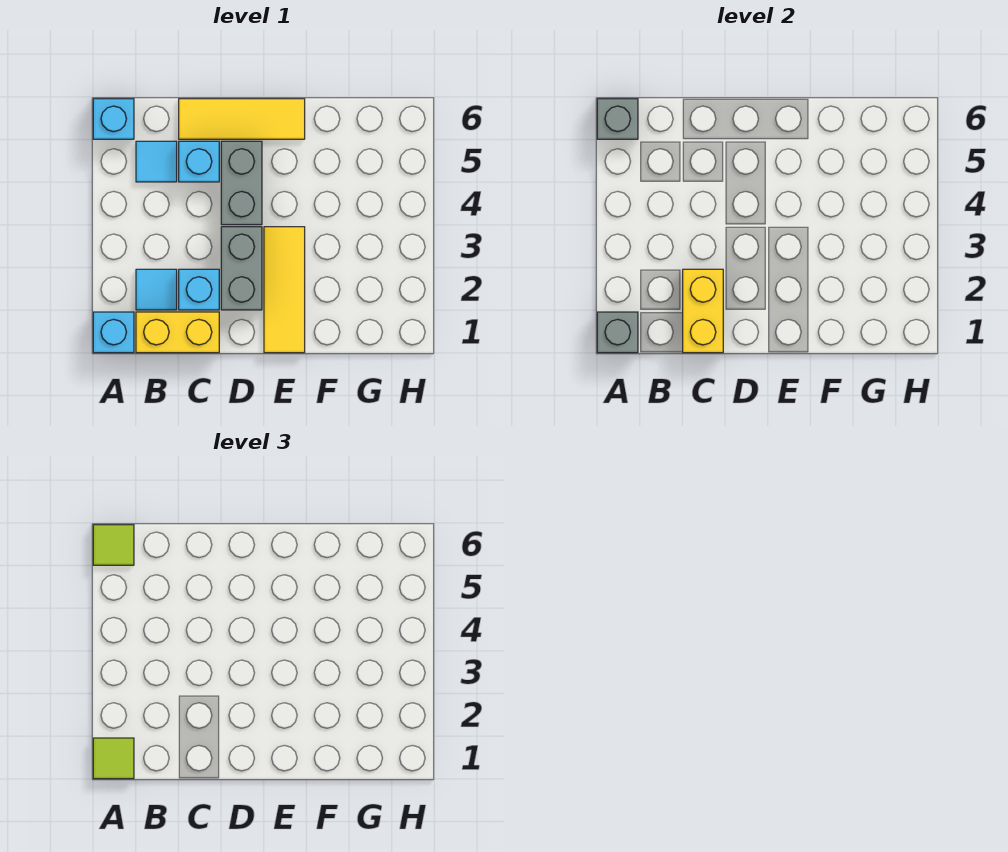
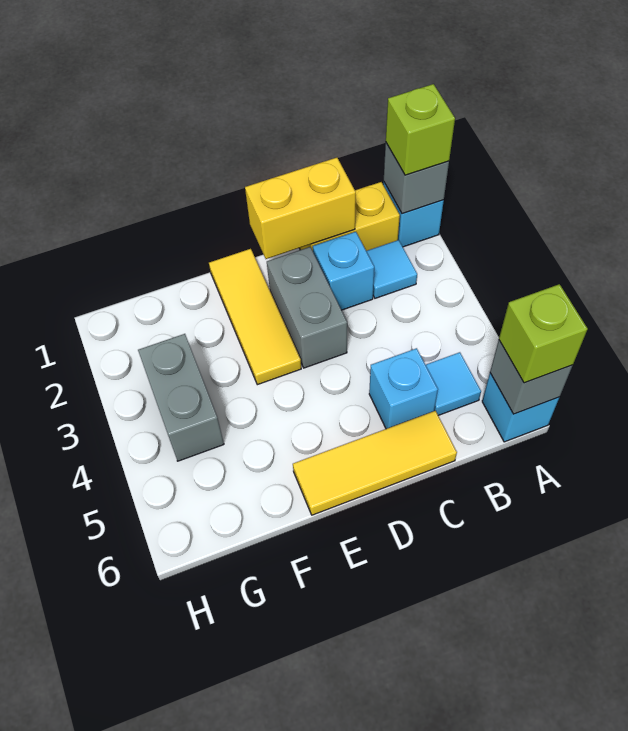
lime 1x1 tile [93,738,134,779] -> lime 1x1 brick [386,84,455,175]
lime 1x1 tile [93,525,134,565] -> lime 1x1 brick [499,284,588,383]
yellow 1x2 brick [683,269,723,353] -> yellow 1x2 brick turned to [245,158,356,259]
grey 1x2 brick [221,141,262,225] -> grey 1x2 brick moved to [138,334,224,461]

